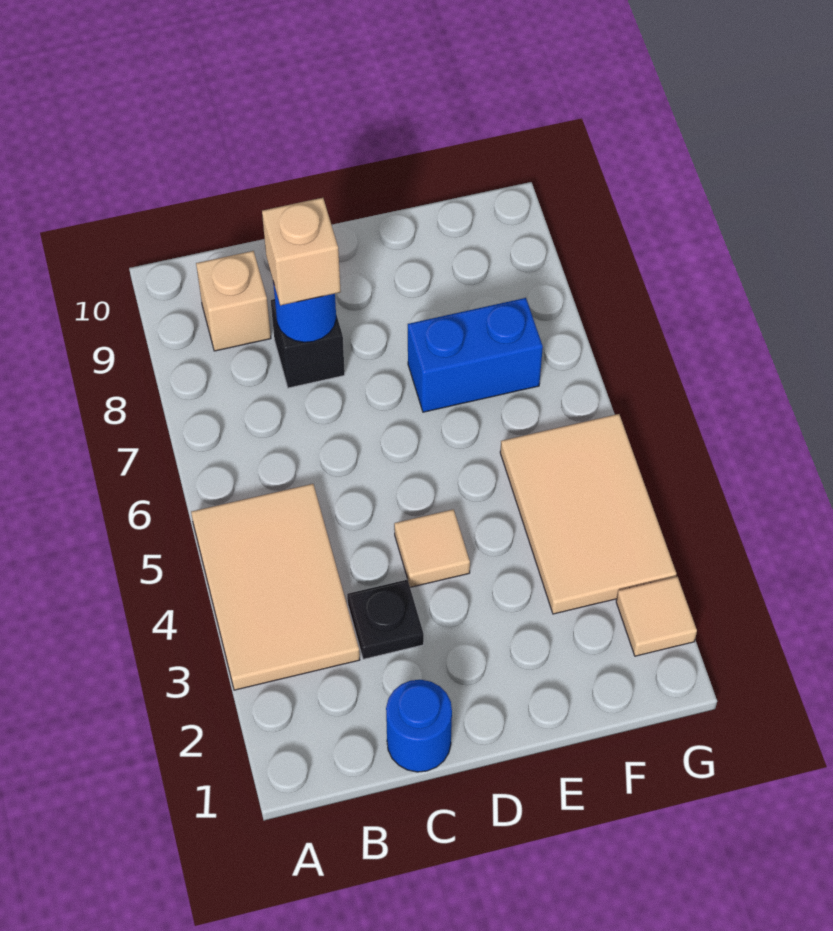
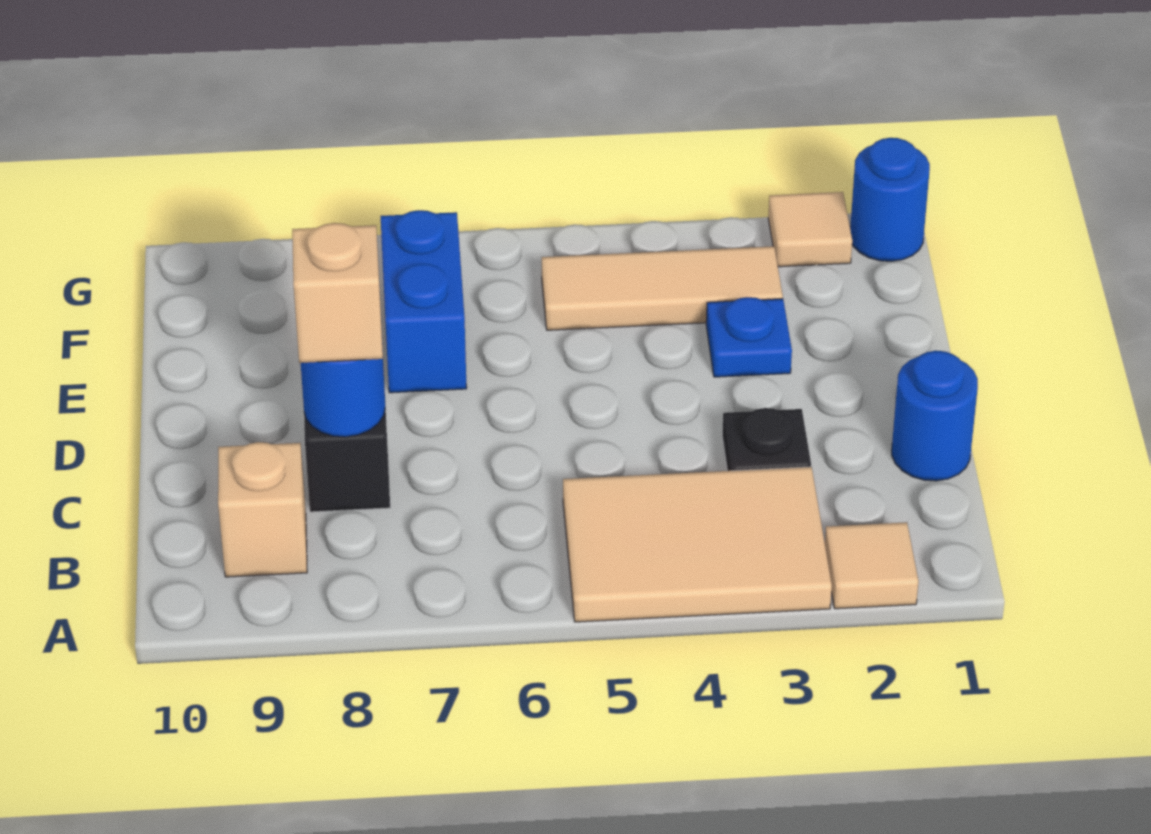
tan 1x1 tile [394,509,470,587] -> tan 1x1 tile moved to [825,522,919,609]
none -> blue 1x1 plate [706,297,792,377]
tan 2x3 tile [500,414,676,614] -> tan 1x3 tile [542,246,783,330]
none -> blue 1x1 round brick [850,138,930,261]

